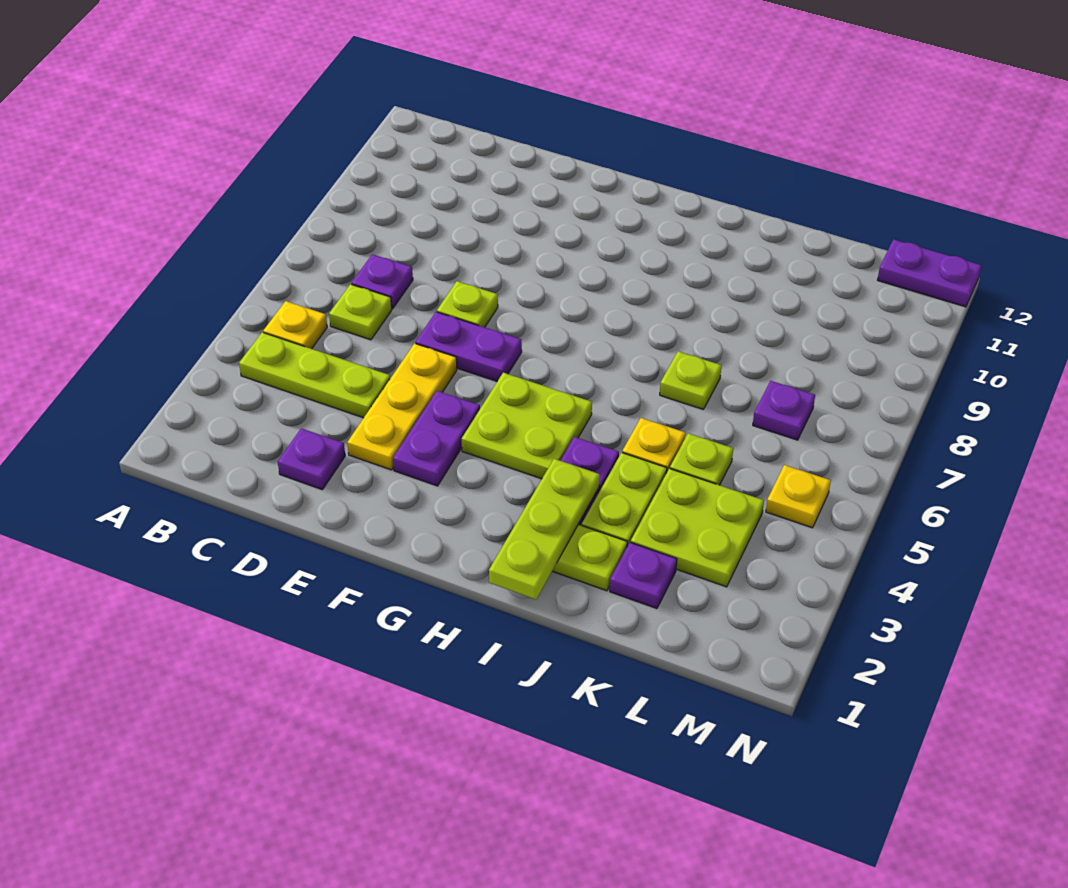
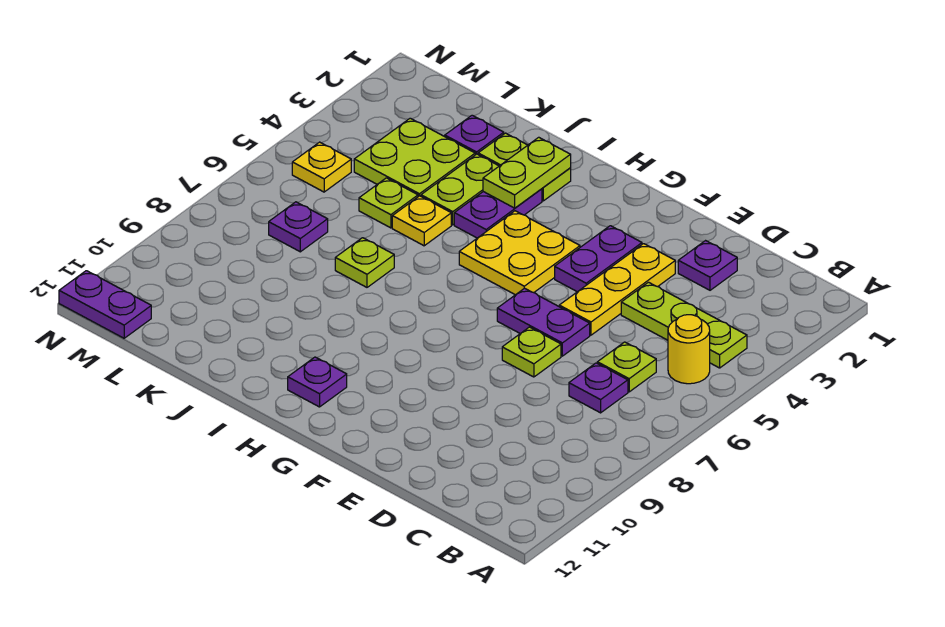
yellow 1x1 plate [263,301,327,349] -> yellow 1x1 round brick [668,315,710,384]
lime 2x2 plate [462,373,592,479] -> yellow 2x2 plate [459,211,580,295]
none -> purple 1x1 plate [288,357,347,407]
lime 1x3 plate [489,459,600,599] -> lime 1x2 plate [483,137,571,208]

